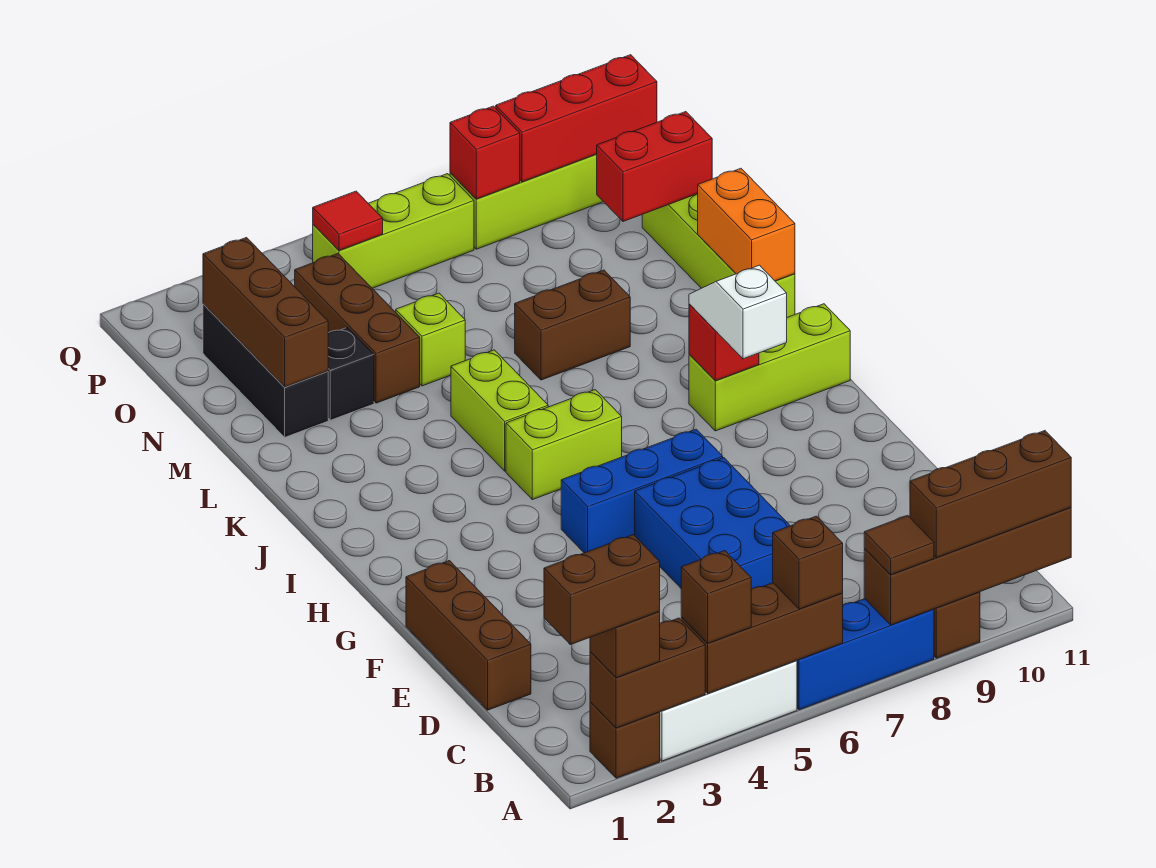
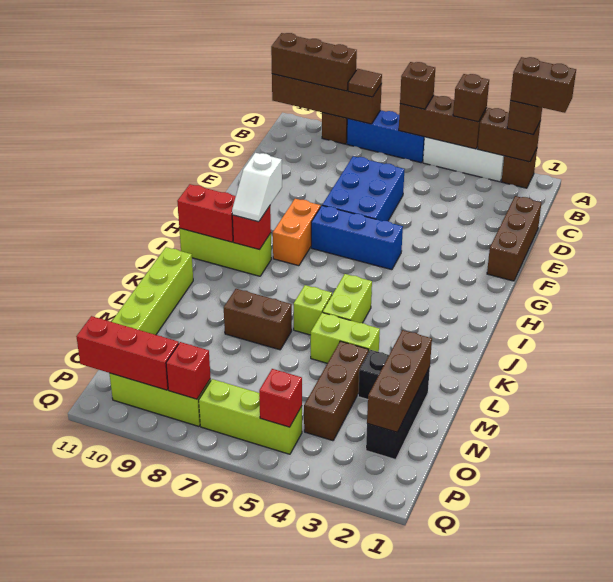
lime 1x2 brick [506,390,622,500] -> lime 1x2 brick moved to [311,313,380,363]
orange 1x2 brick [698,168,795,281] -> orange 1x2 brick moved to [273,199,321,266]
lime 1x1 brick [396,293,465,386] -> lime 1x1 brick moved to [294,285,332,335]
red 1x2 brick [597,112,712,222] -> red 1x2 brick moved to [177,184,236,242]
red 1x1 tile [313,191,383,250] -> red 1x1 brick [259,369,302,427]

